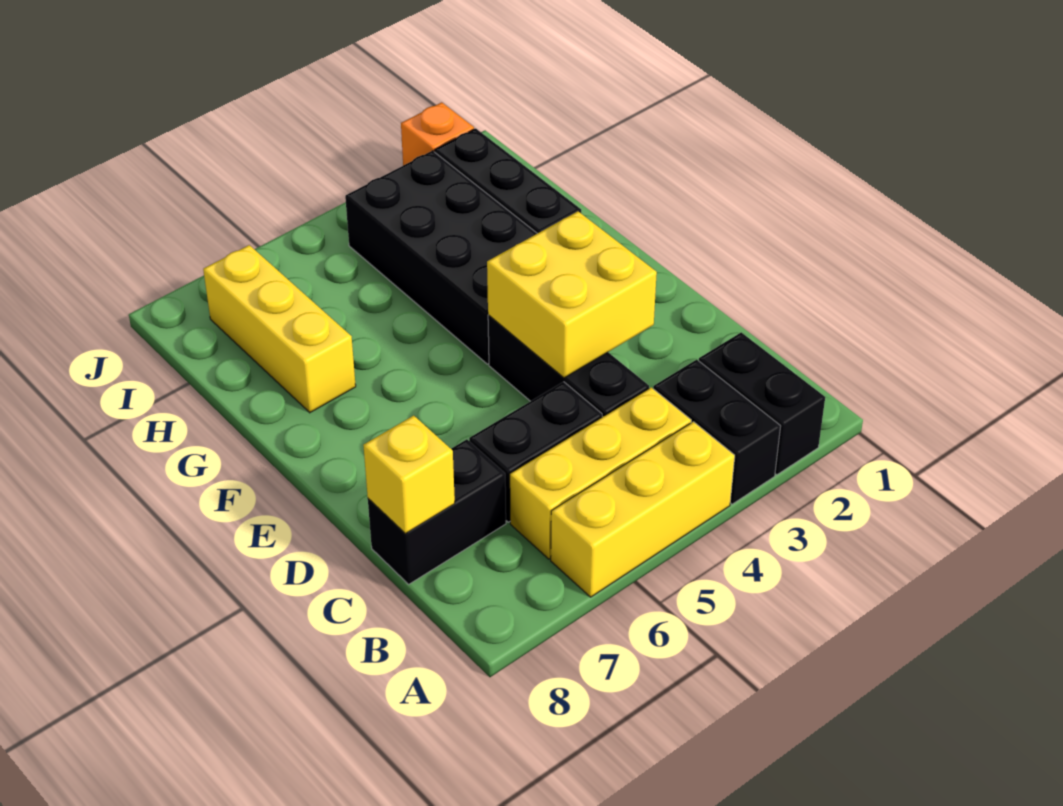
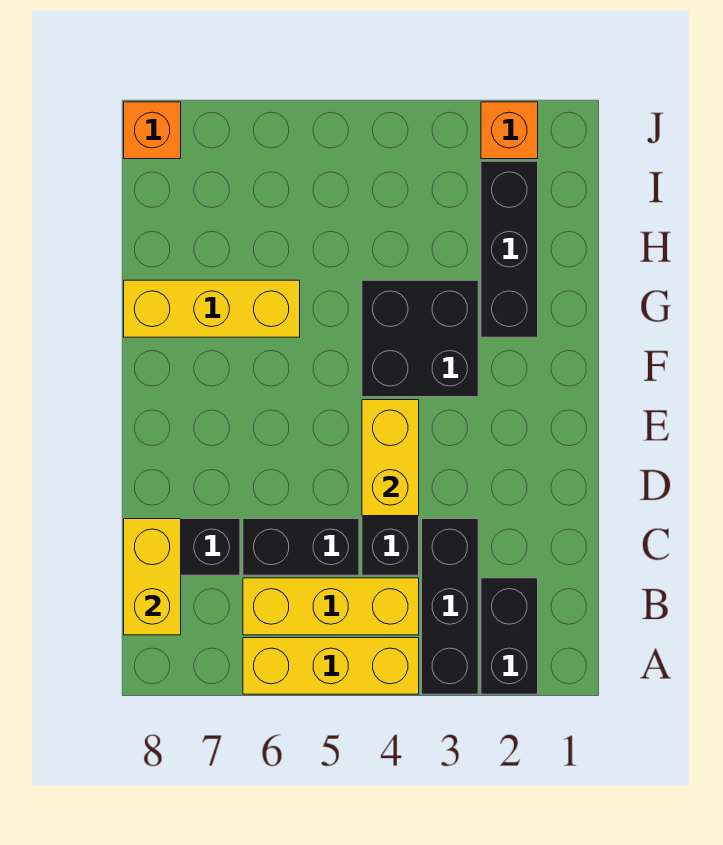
black 1x2 brick [653,360,781,504] -> black 1x3 brick [422,519,478,694]
yellow 1x1 brick [363,416,455,534] -> yellow 1x2 brick [124,519,181,635]
yellow 2x2 brick [487,211,657,378] -> yellow 1x2 brick [362,400,419,516]
black 2x4 brick [345,151,537,364] -> black 2x2 brick [362,280,478,397]
yellow 1x3 brick [203,245,356,413] -> yellow 1x3 brick turned to [124,280,300,337]
none -> orange 1x1 brick [124,102,181,159]

